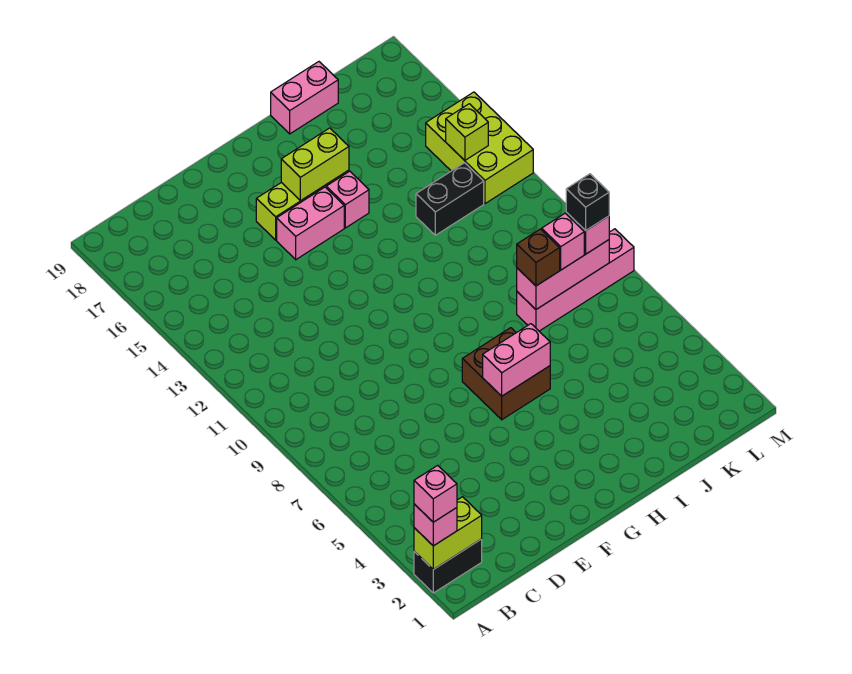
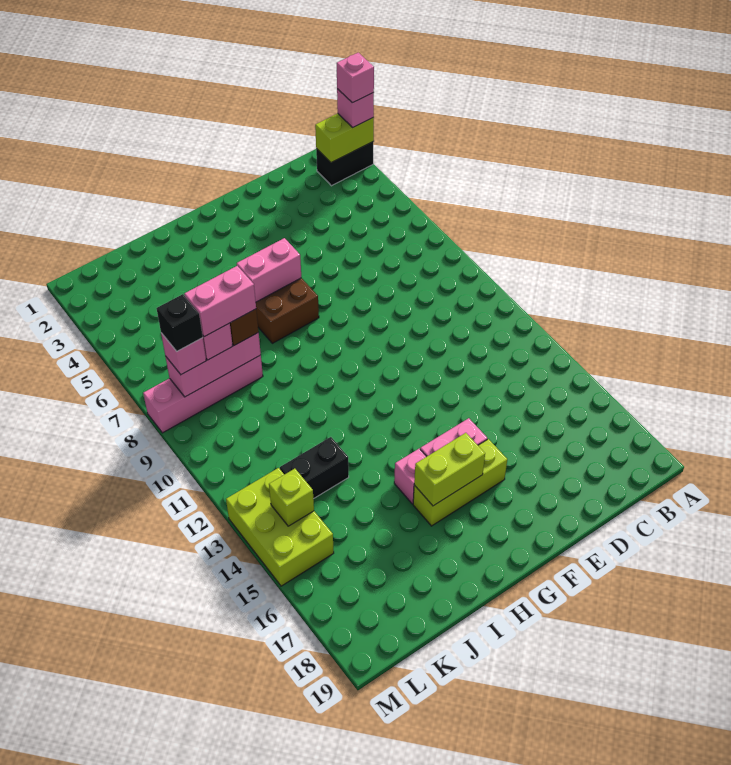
pink 1x2 brick [271,62,338,134] -> pink 1x2 brick moved to [184,266,256,337]

